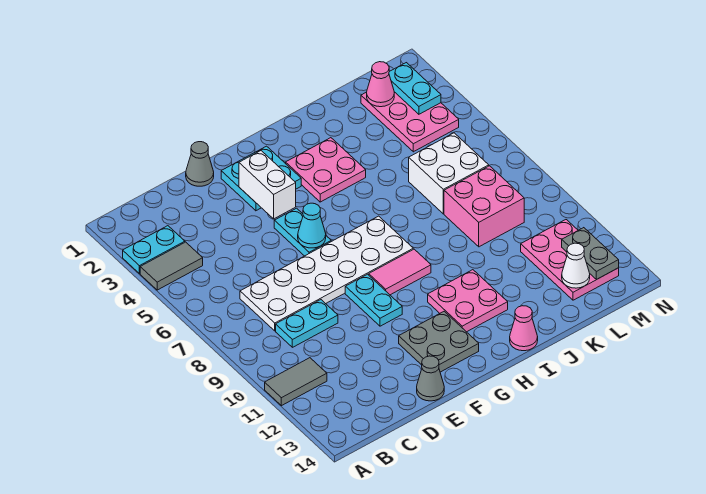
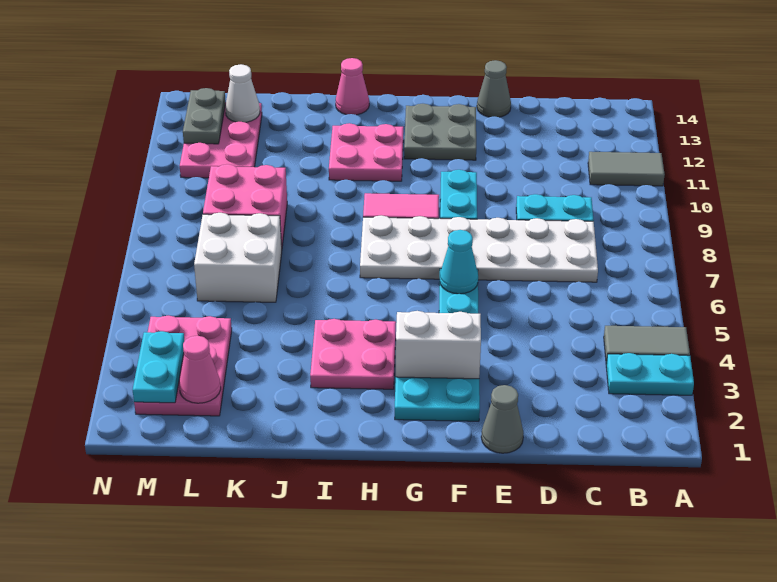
white 1x2 brick [239,151,296,219] -> white 1x2 brick turned to [396,311,481,379]

